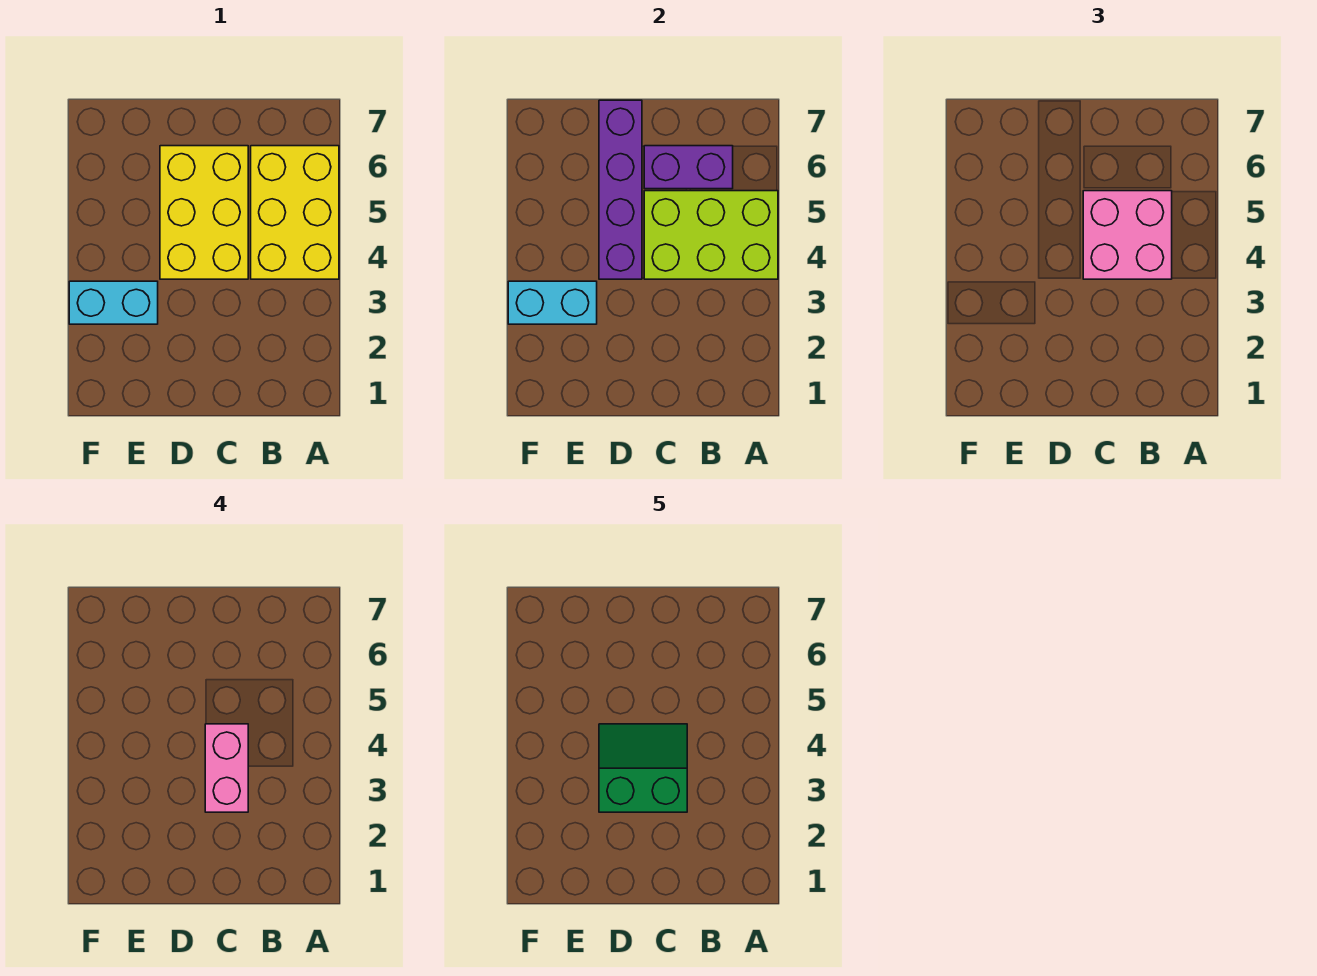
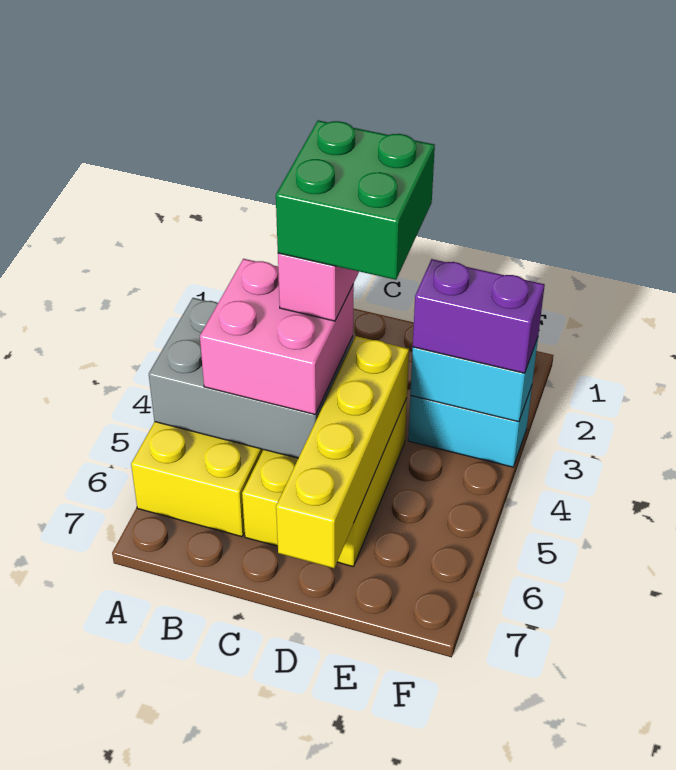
lime 2x3 brick [644,191,778,279] -> grey 2x3 brick [149,298,353,458]
purple 1x2 brick [644,146,733,189] -> purple 1x2 brick moved to [413,259,545,373]
green 2x2 slope [599,724,687,812] -> green 2x2 brick [276,120,435,280]
purple 1x4 brick [599,100,642,279] -> yellow 1x4 brick [276,336,409,568]

